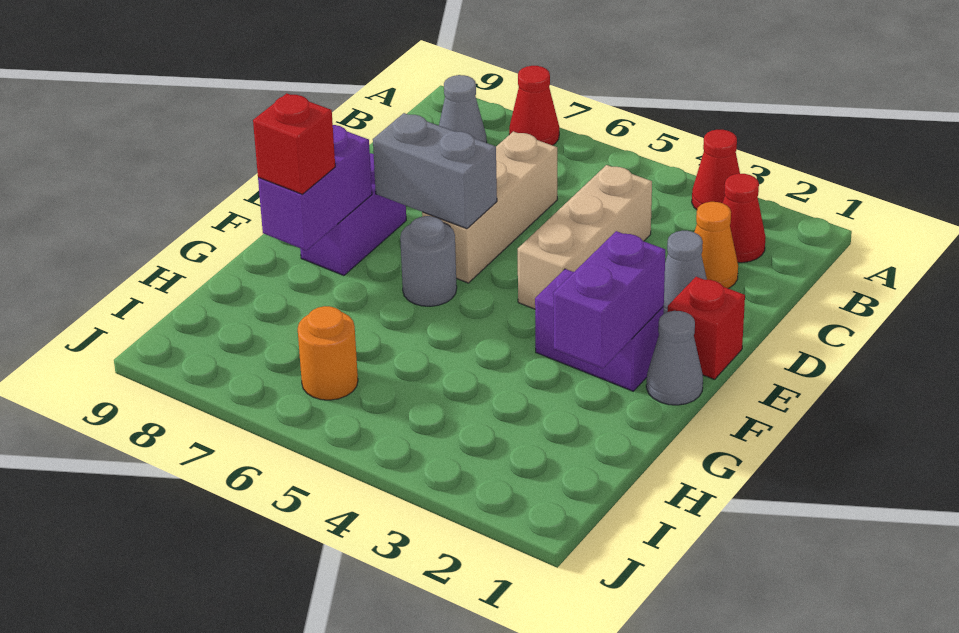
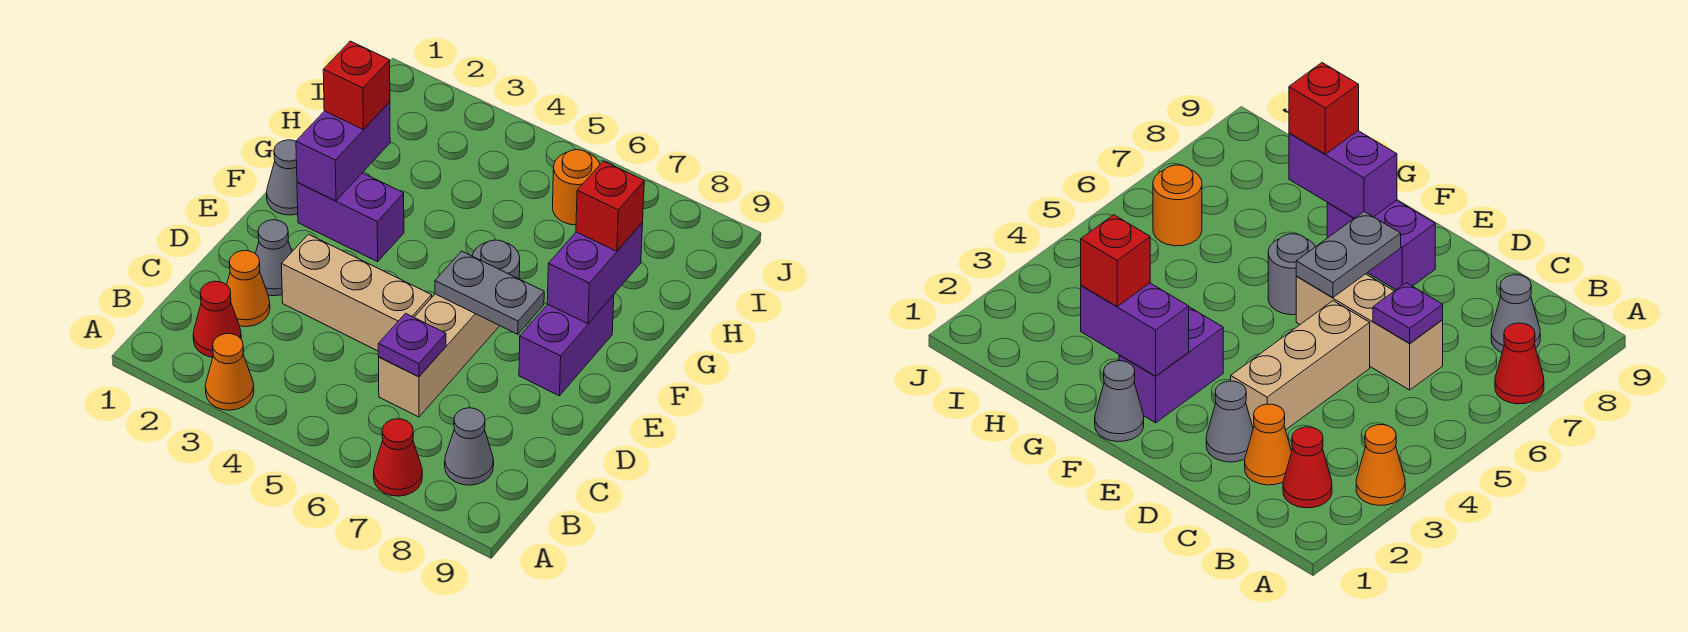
red 1x1 cone [692,130,740,210] -> orange 1x1 cone [205,334,254,410]
tan 1x3 brick [518,165,652,309] -> tan 1x3 brick turned to [281,234,432,351]
none -> purple 1x1 plate [378,313,446,377]
red 1x1 brick [667,277,745,379] -> red 1x1 brick moved to [323,41,390,130]
grey 1x2 brick [373,113,497,229] -> grey 1x2 plate [435,251,544,334]

